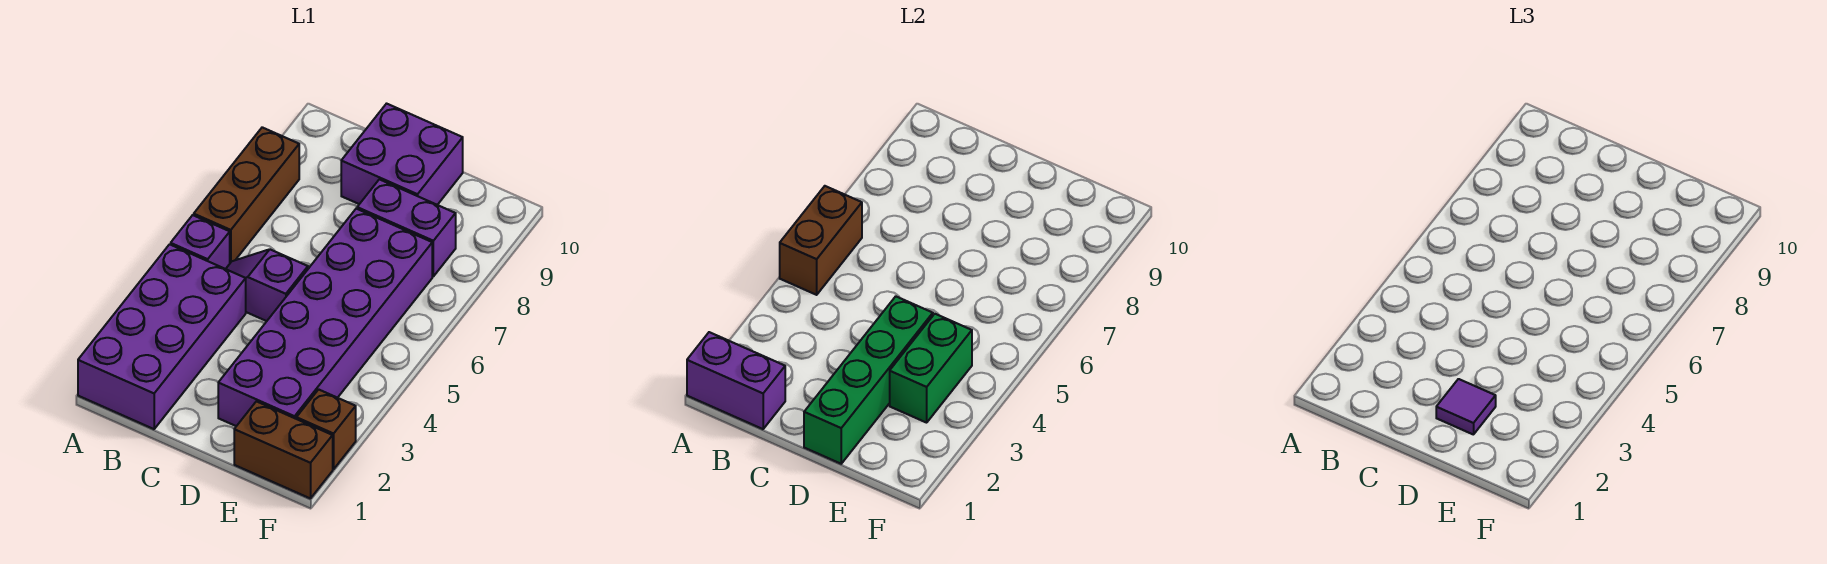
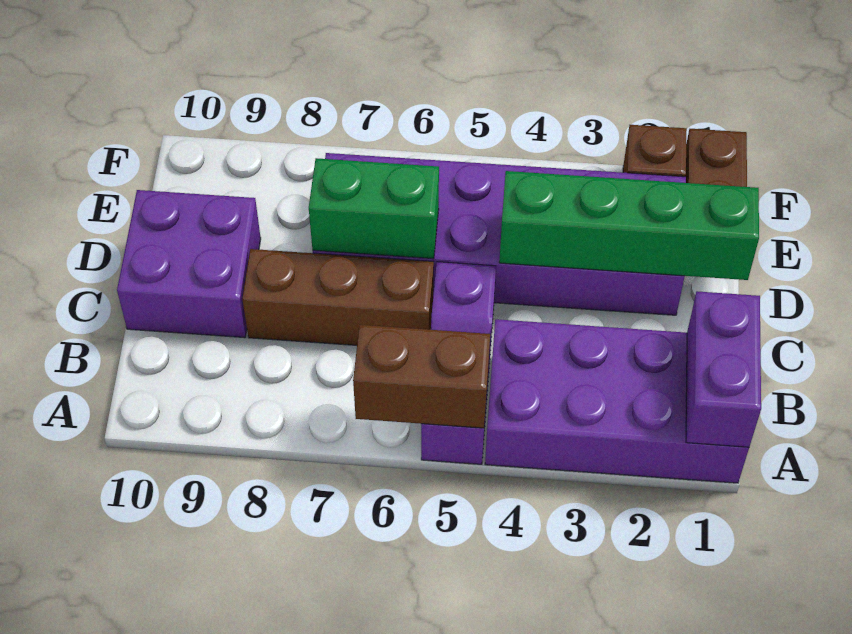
brown 1x3 brick [194,127,299,263] -> brown 1x3 brick moved to [242,249,434,345]
purple 1x1 tile [1436,379,1496,435] -> none
purple 1x2 brick [357,179,456,276] -> none
green 1x2 brick [890,314,972,423] -> green 1x2 brick moved to [309,158,439,259]

